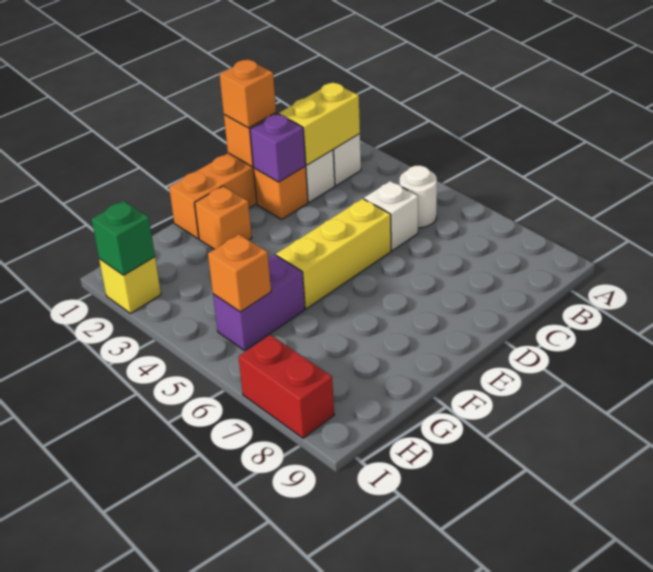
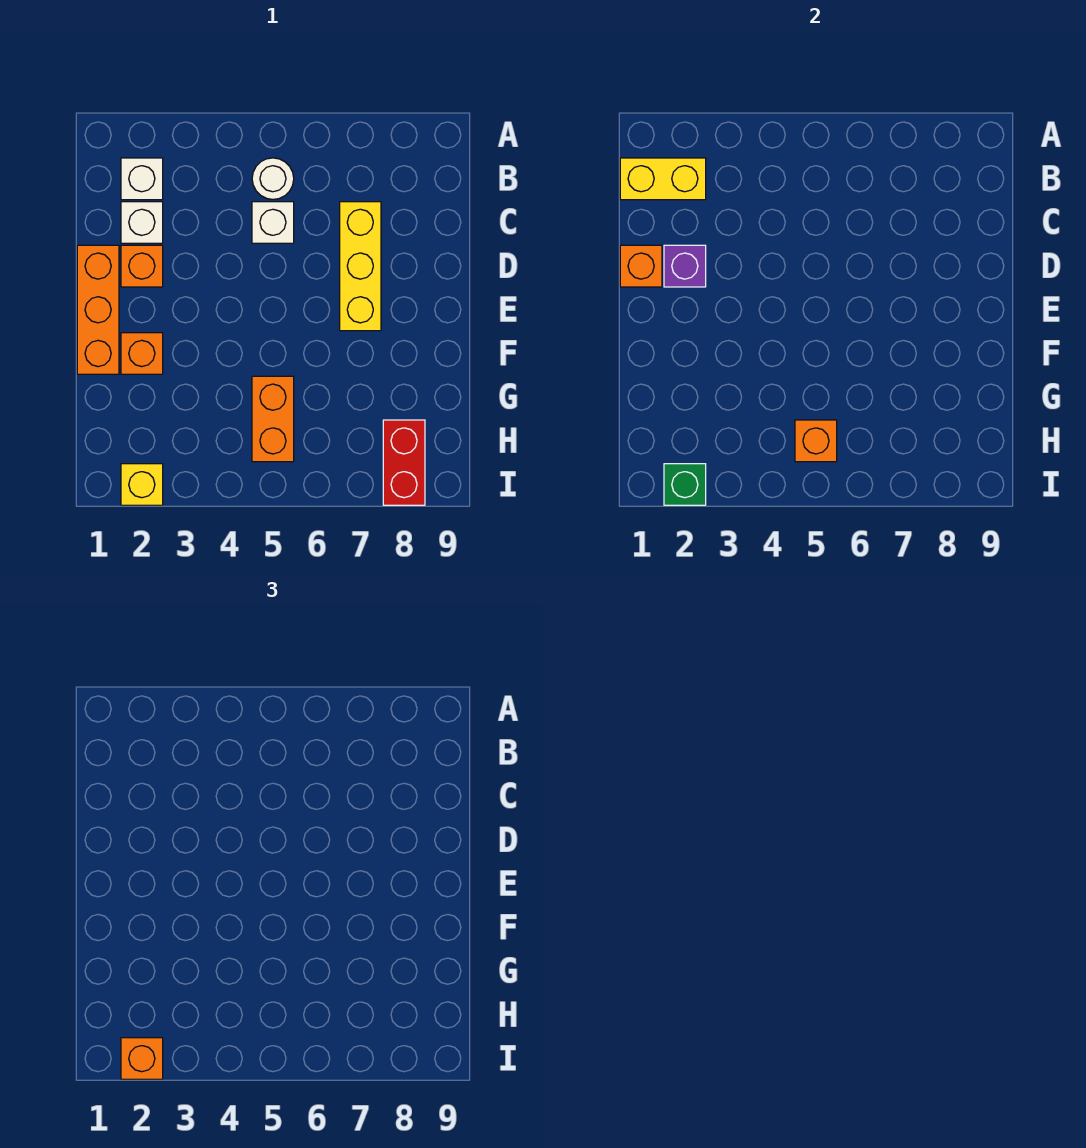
yellow 1x2 brick [279,82,360,165] -> yellow 1x2 brick turned to [620,158,706,200]
orange 1x1 brick [220,59,276,128] -> orange 1x1 brick moved to [121,1038,163,1079]
yellow 1x3 brick [276,199,391,309] -> yellow 1x3 brick moved to [340,202,381,331]
purple 1x2 brick [213,255,305,350] -> orange 1x2 brick [252,376,294,462]
red 1x2 brick [239,335,334,438] -> red 1x2 brick turned to [383,420,425,505]

